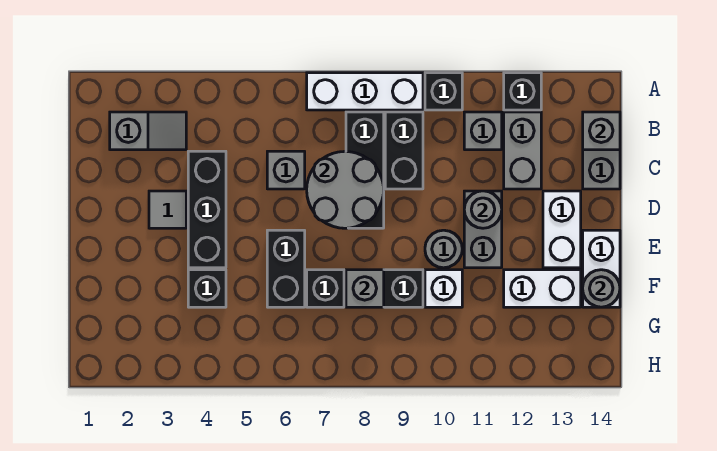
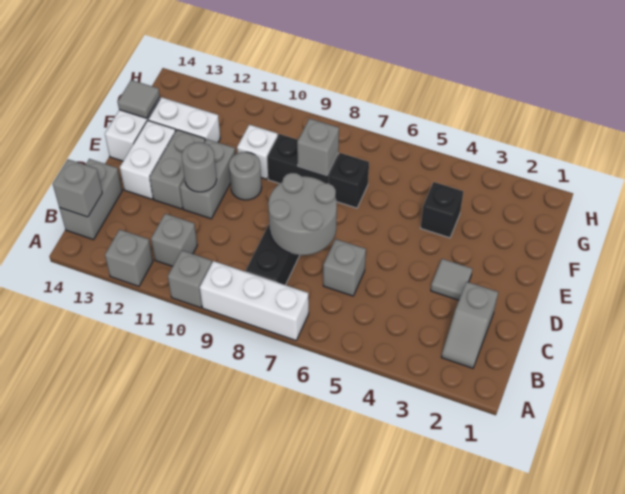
black 1x1 brick [425,73,462,110] -> grey 1x1 brick [168,251,212,308]
black 1x1 brick [504,73,541,110] -> grey 1x1 brick [105,230,153,286]
grey 1x2 slope [110,112,186,150] -> grey 1x2 slope turned to [441,282,498,368]
black 1x2 brick [385,112,423,189] -> none
grey 1x2 brick [504,112,541,189] -> grey 1x2 brick moved to [150,130,205,209]
black 1x3 brick [188,151,226,268] -> none
black 1x2 brick [267,230,305,307] -> none
grey 1x1 round brick [583,270,620,307] -> grey 1x1 tile [118,80,160,118]

